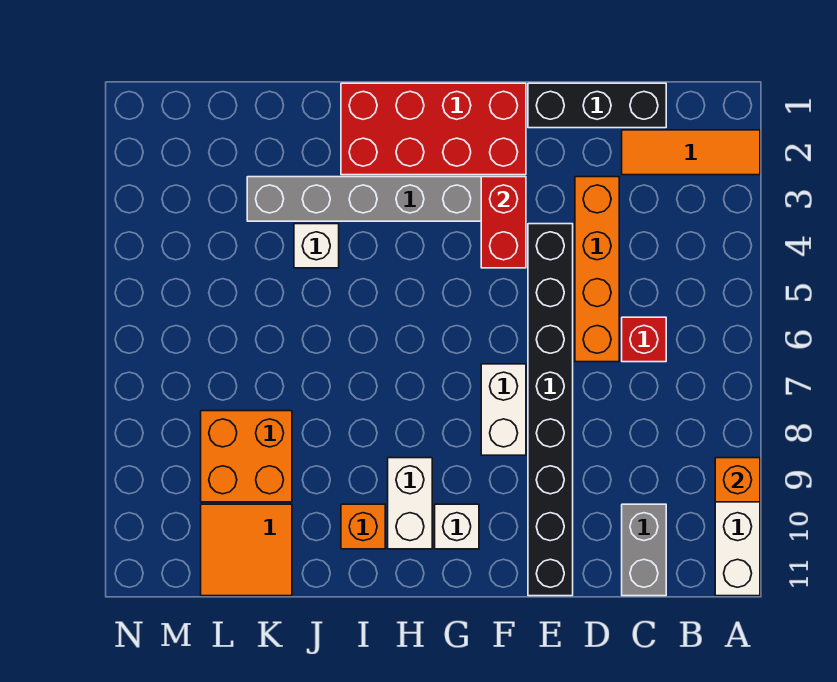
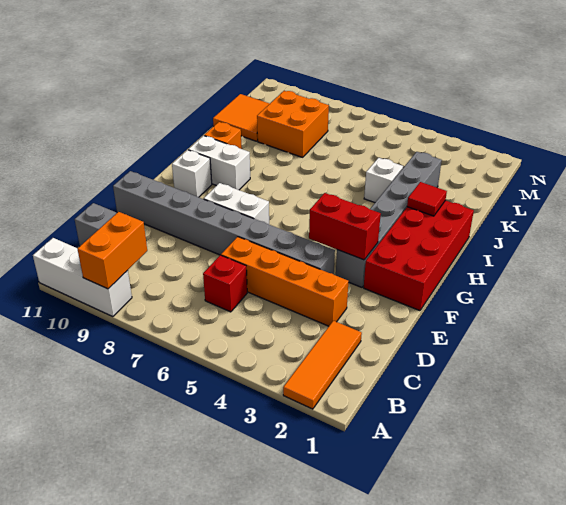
orange 1x1 brick [715,458,760,502] -> orange 1x2 brick [77,212,147,289]
black 1x3 brick [528,83,666,128] -> none
black 1x8 brick [528,224,573,596] -> grey 1x8 brick [113,171,335,274]
none -> red 1x1 tile [407,182,447,216]

